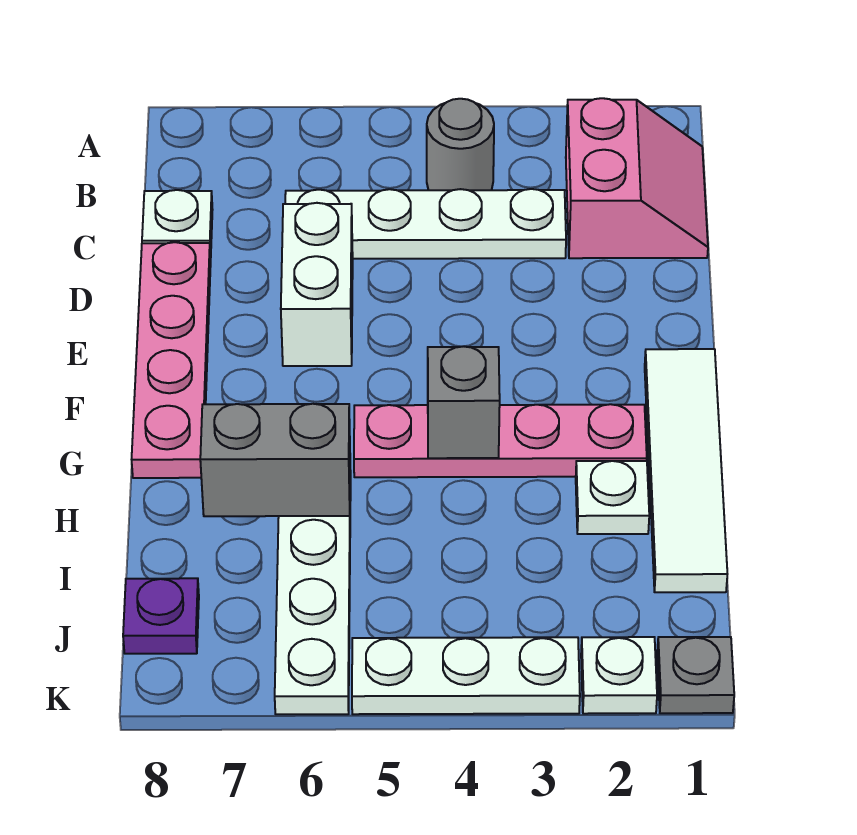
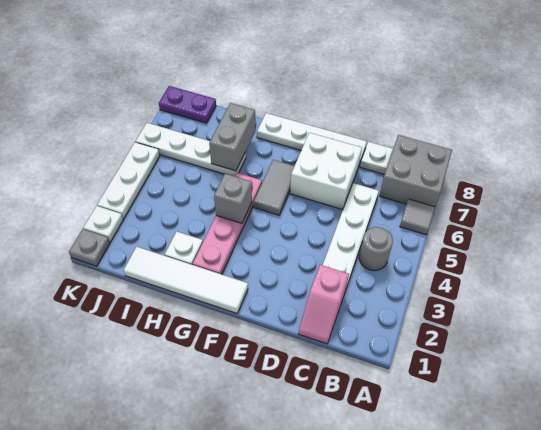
none -> grey 1x1 tile [400,199,435,235]
none -> grey 2x2 brick [379,135,452,207]
pink 2x2 slope [566,98,708,258] -> pink 1x2 slope [298,265,349,344]
white 1x2 brick [281,203,353,366] -> white 2x2 brick [290,133,362,210]
pink 1x4 plate [132,242,211,478] -> white 1x4 plate [257,113,367,165]
none -> grey 1x2 tile [254,160,294,215]
purple 1x1 plate [123,578,199,654] -> purple 1x2 plate [159,86,216,123]

